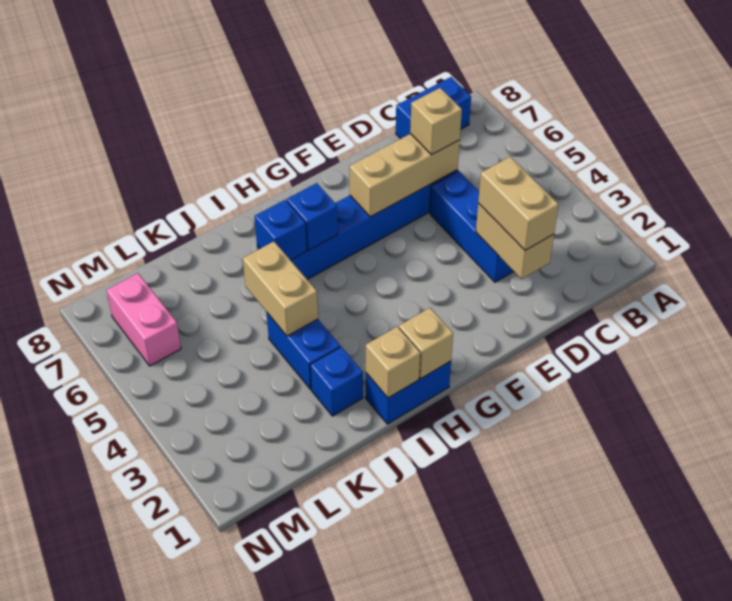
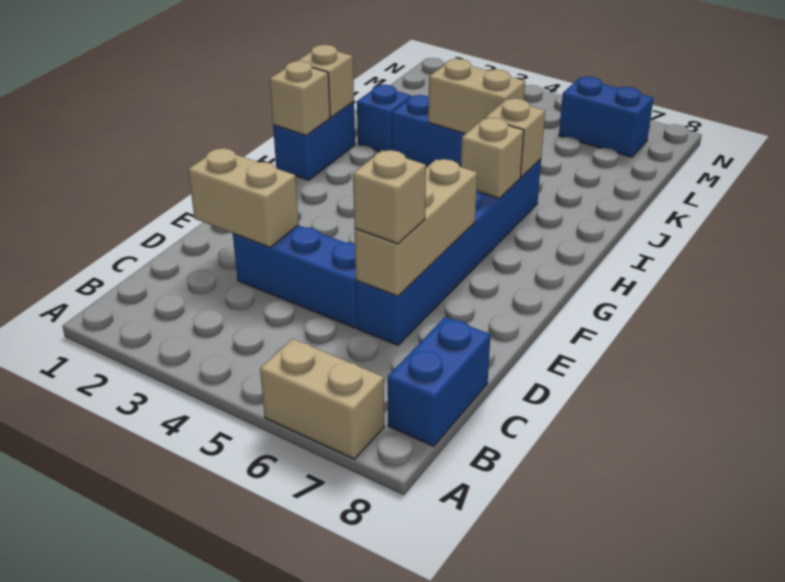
tan 1x2 brick [478,157,559,250] -> tan 1x2 brick moved to [260,339,384,459]
blue 1x1 brick [287,183,338,250] -> tan 1x1 brick [461,118,524,199]
blue 1x1 brick [254,200,307,260] -> tan 1x1 brick [485,98,545,177]
pink 1x2 brick [107,273,181,366] -> blue 1x2 brick [559,77,653,157]

